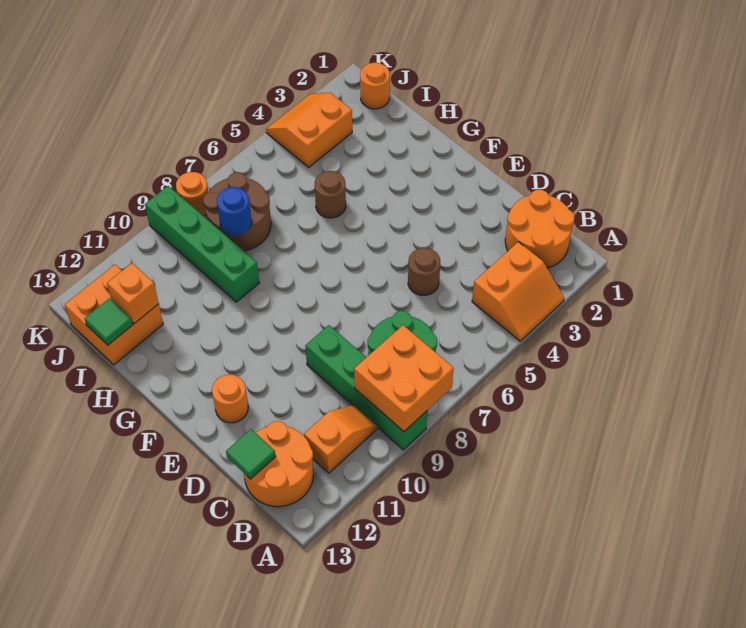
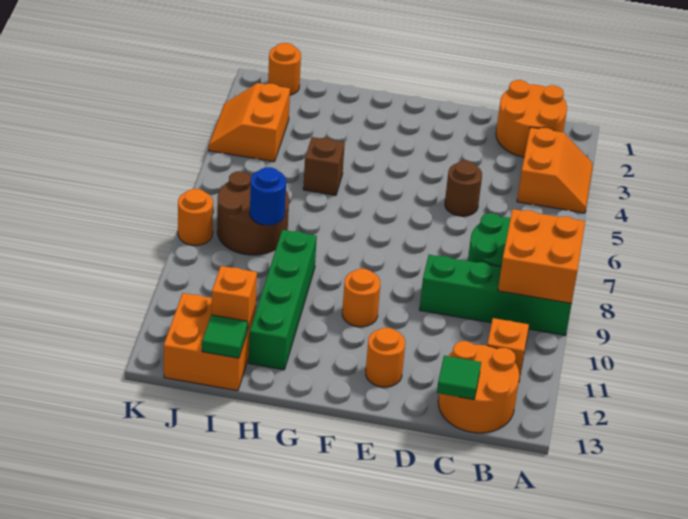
none -> orange 1x1 round brick [342,269,380,327]
brown 1x1 round brick [315,171,346,218] -> brown 1x1 brick [303,137,345,195]
green 1x4 brick [145,186,259,302] -> green 1x4 brick turned to [249,230,317,370]

